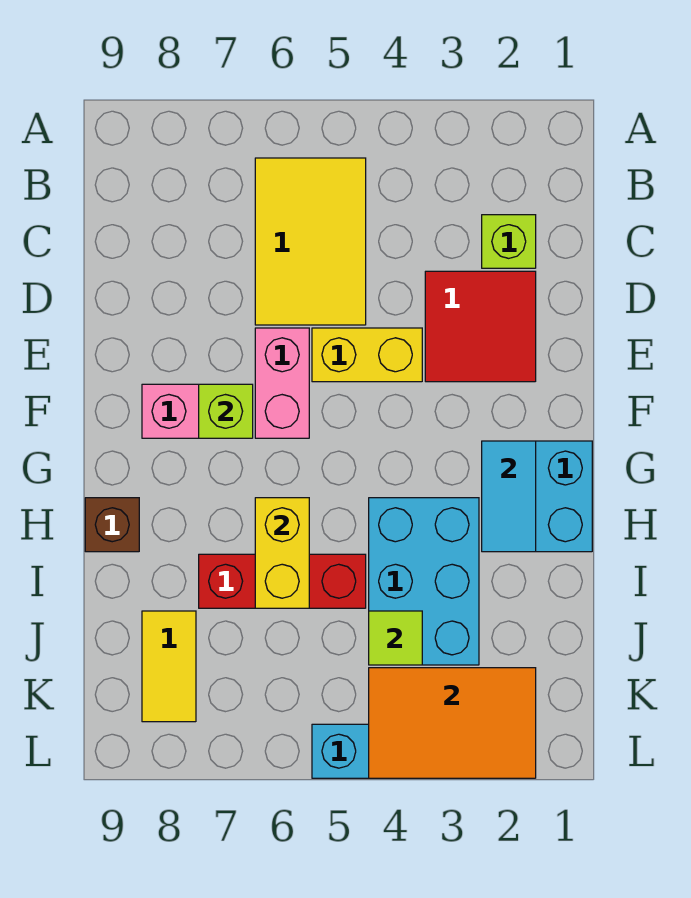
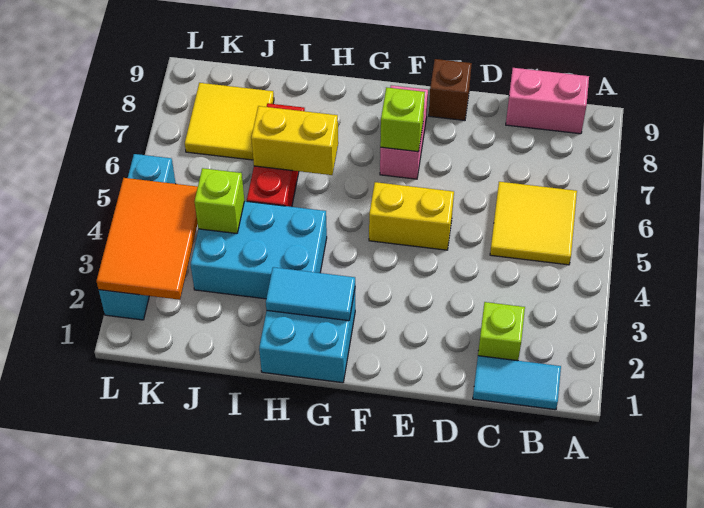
none -> cyan 1x2 tile [473,356,561,410]
yellow 2x3 tile [255,158,366,325] -> yellow 2x2 tile [490,182,577,265]
red 2x2 tile [425,271,536,382] -> none
yellow 1x2 brick [312,328,422,382] -> yellow 1x2 brick turned to [369,182,454,250]
pink 1x2 brick [255,328,309,438] -> pink 1x2 brick moved to [506,68,589,134]
brown 1x1 brick [85,498,139,552] -> brown 1x1 brick moved to [429,59,472,120]
lime 1x1 tile [369,611,422,665] -> lime 1x1 brick [194,168,244,233]
yellow 1x2 tile [142,611,196,722] -> yellow 2x2 tile [185,83,274,160]

